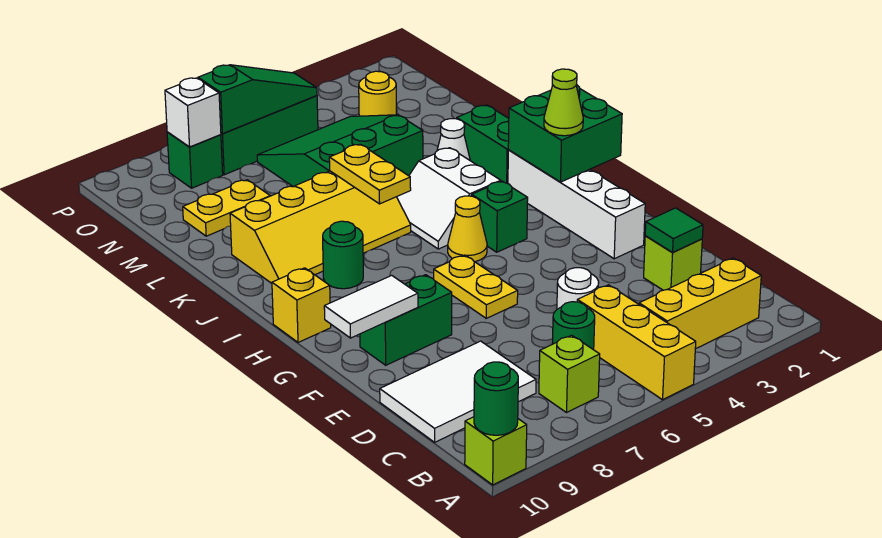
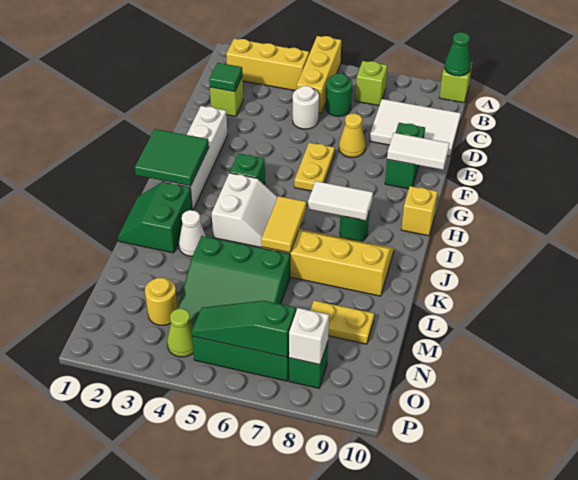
green 1x1 round brick [474,362,518,435] -> green 1x1 cone [445,32,471,76]
green 1x2 brick [360,275,452,365] -> green 1x2 brick turned to [385,123,425,189]
green 2x2 brick [508,85,622,182] -> green 2x2 tile [135,129,209,186]
lime 1x1 cone [544,69,583,136] -> lime 1x1 cone moved to [167,309,193,357]
yellow 1x1 cone [448,196,487,262] -> yellow 1x1 cone moved to [339,114,366,157]
none -> white 1x2 tile [308,181,373,221]
yellow 1x2 plate [329,144,411,204] -> yellow 1x2 tile [261,196,306,253]

